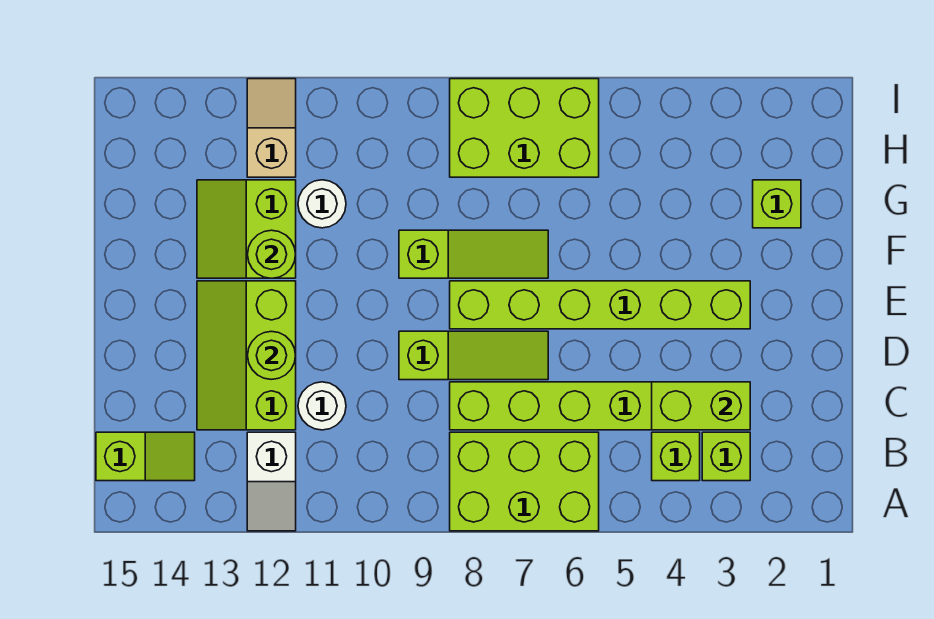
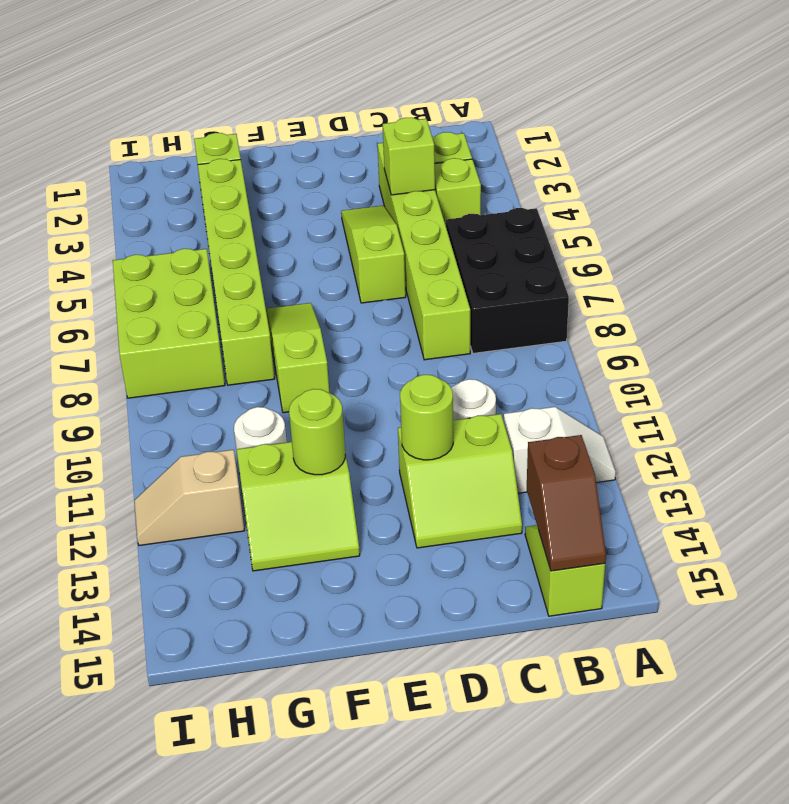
lime 2x3 brick [450,432,599,531] -> black 2x3 brick [446,208,569,353]
none -> brown 1x2 slope [527,435,606,571]
lime 1x2 brick [652,382,750,430] -> lime 1x1 brick [383,118,435,195]
lime 2x3 slope [197,281,296,430] -> lime 2x2 slope [398,414,522,548]
lime 1x3 slope [399,331,548,380] -> lime 1x3 slope moved to [341,206,406,303]
lime 1x6 brick [450,281,750,329] -> lime 1x6 brick moved to [198,159,275,385]

